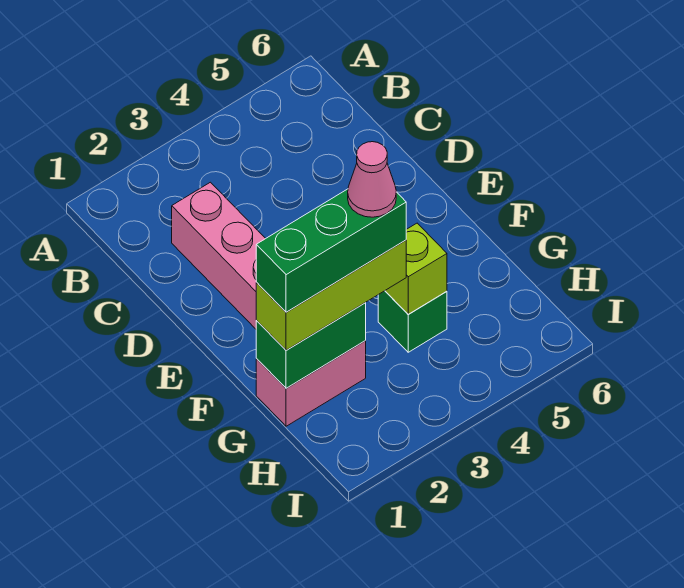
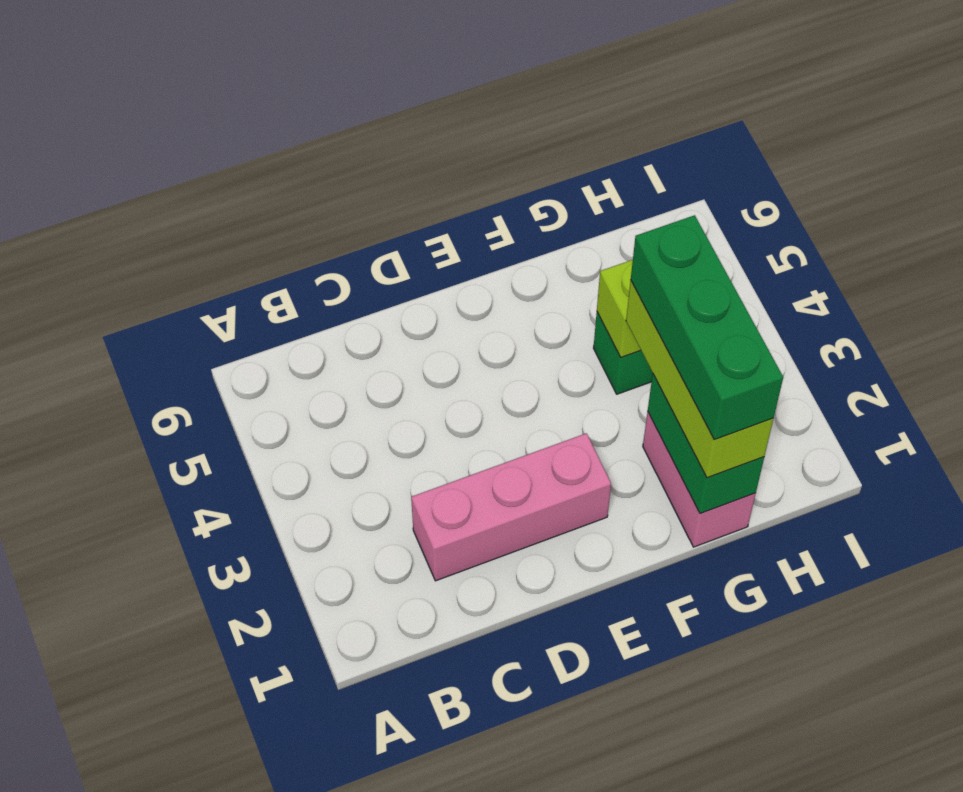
pink 1x1 cone [348,142,396,217] -> none

